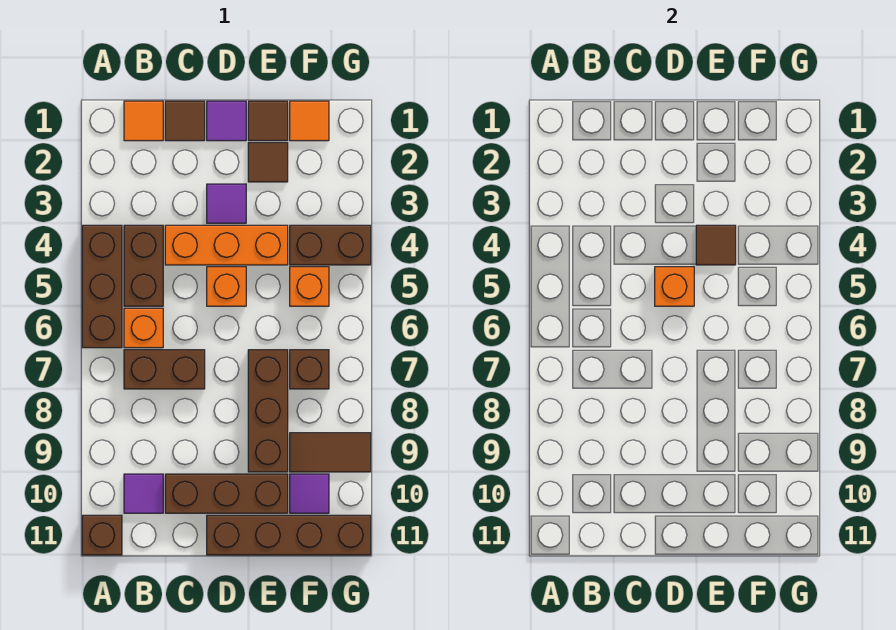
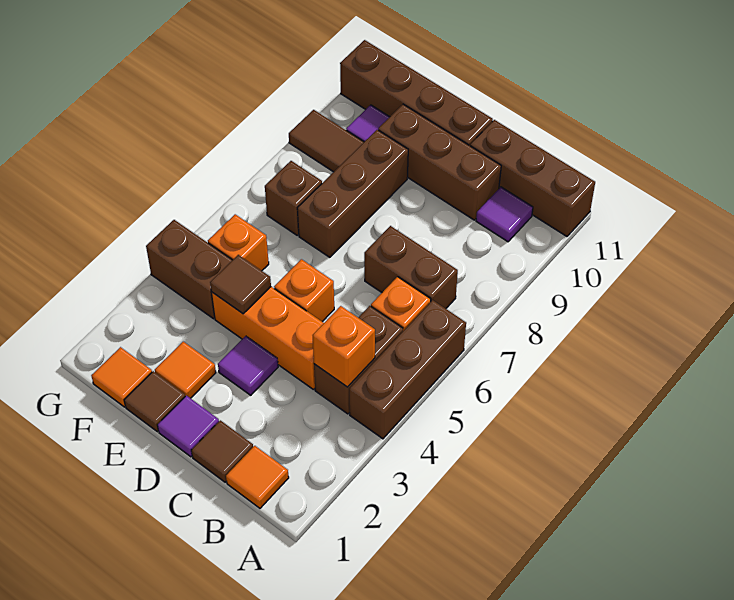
brown 1x1 brick [82,515,122,555] -> brown 1x3 brick [470,120,595,236]
orange 1x1 brick [655,267,694,306] -> orange 1x1 brick moved to [313,306,375,387]
brown 1x1 tile [248,143,288,182] -> orange 1x1 tile [155,342,216,398]

